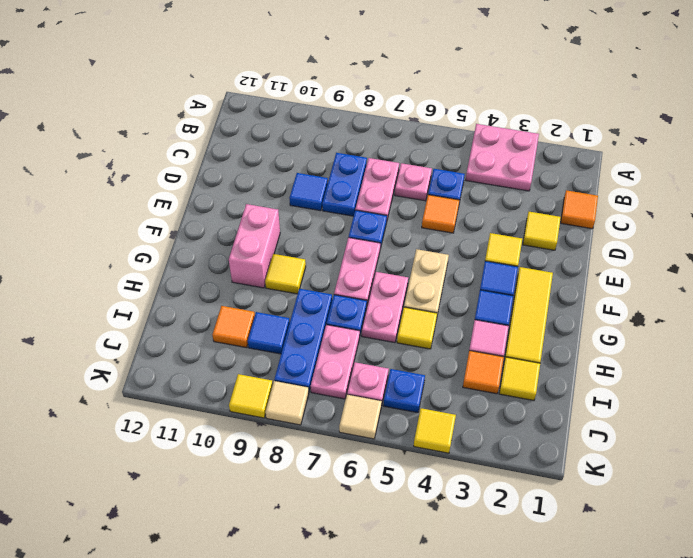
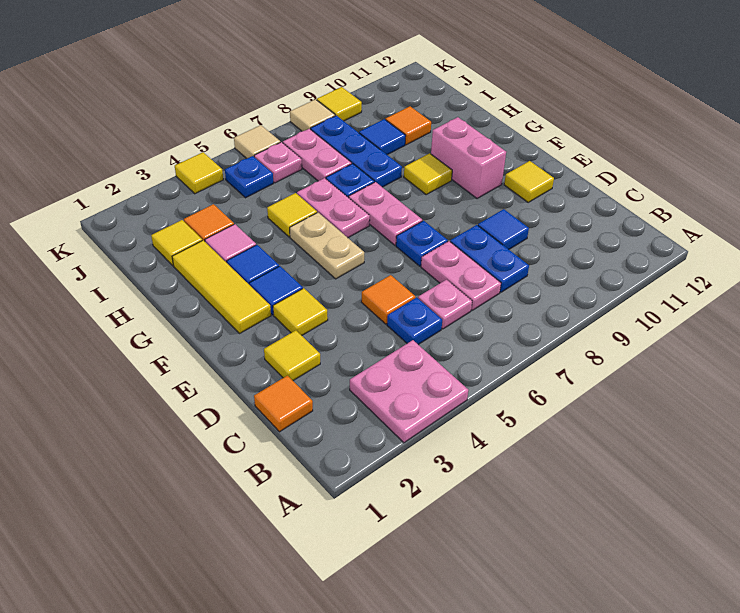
none -> yellow 1x1 tile [504,161,554,202]

